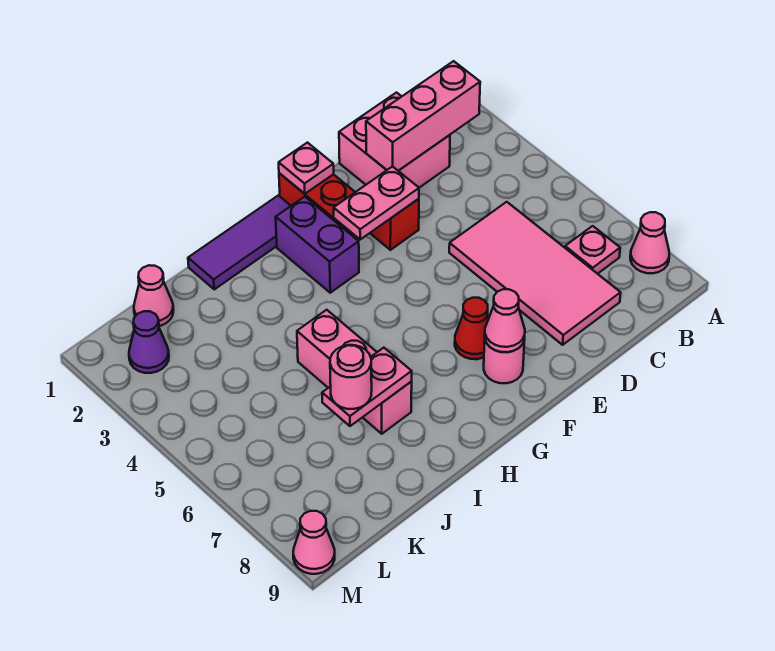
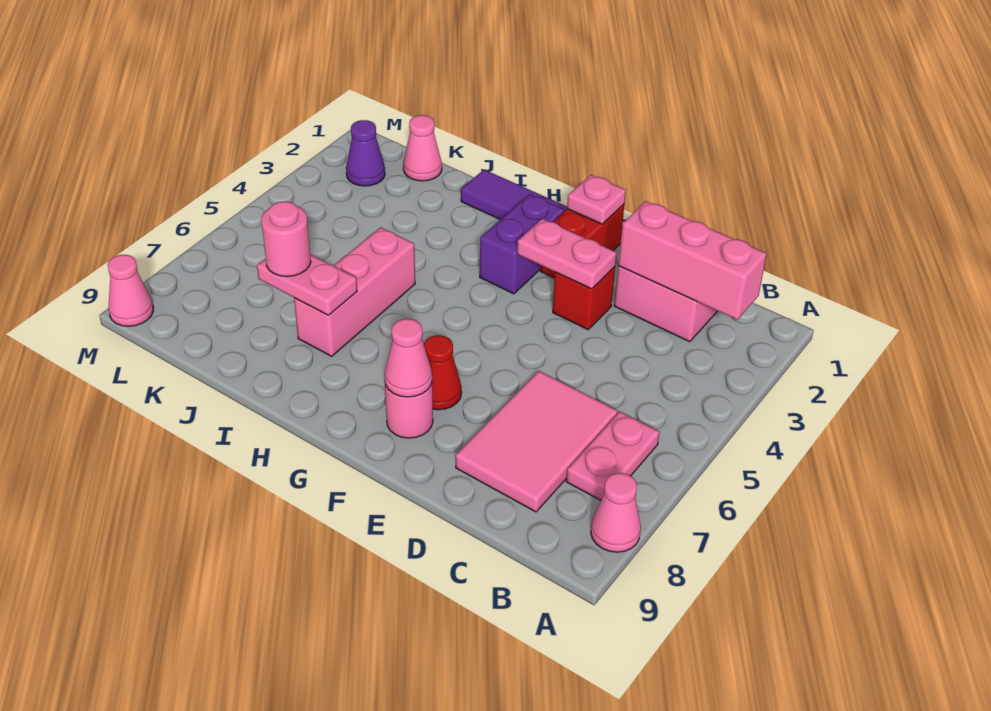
pink 1x1 plate [565,226,620,274] -> pink 1x2 plate [566,412,659,500]
pink 2x4 tile [449,202,621,345] -> pink 2x3 tile [456,371,618,512]

